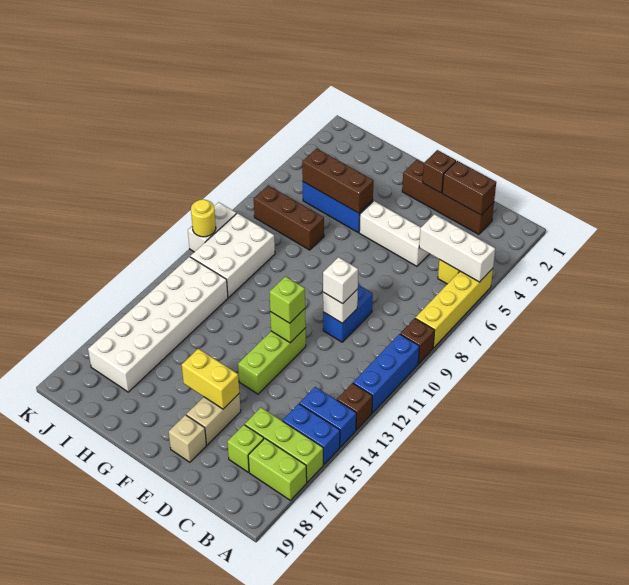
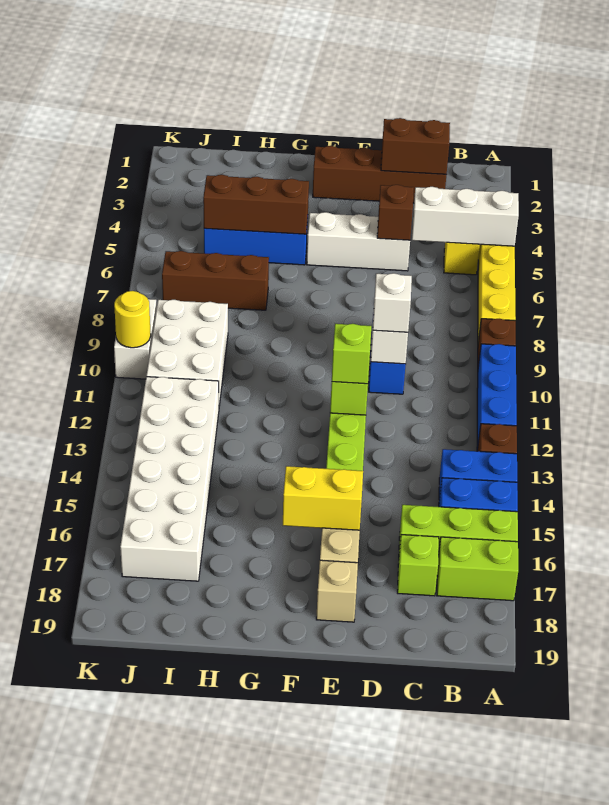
brown 1x1 brick [423,150,456,193] -> brown 1x1 brick moved to [377,185,414,240]

